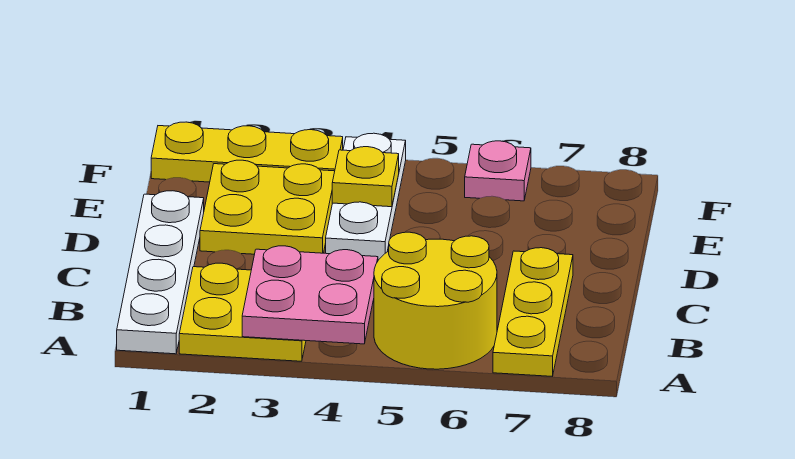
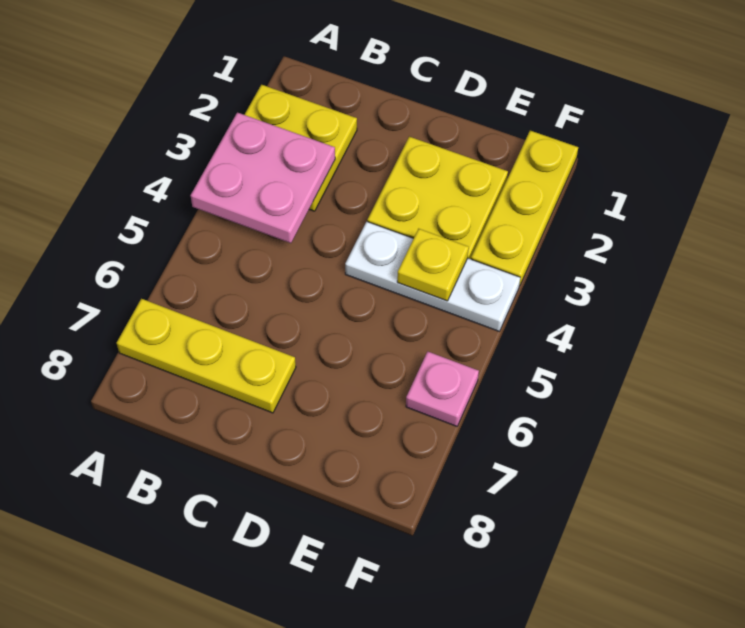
white 1x4 plate [117,191,204,354] -> none
yellow 2x2 round brick [374,232,497,369] -> none

